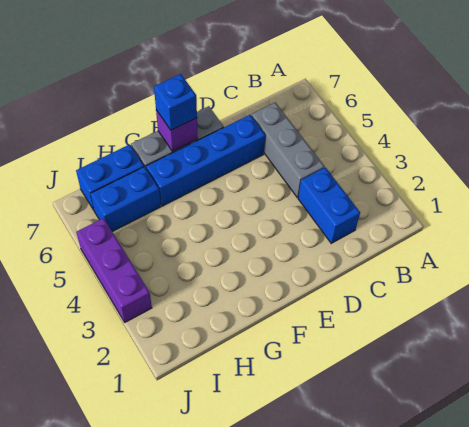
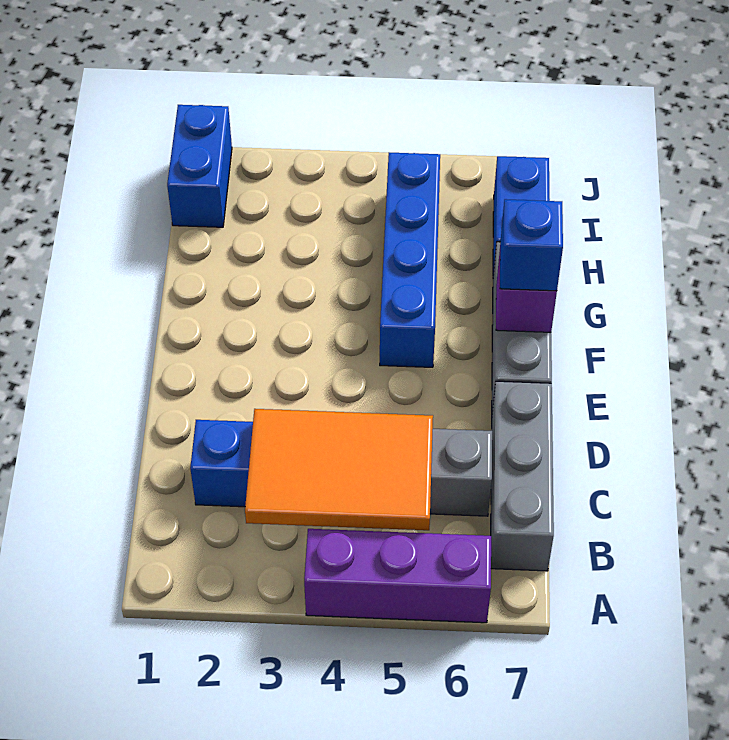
none -> orange 2x3 tile [245,409,433,530]
none -> grey 1x3 brick [491,381,554,571]
blue 1x4 brick [146,115,265,206] -> blue 1x4 brick moved to [380,153,440,367]
blue 1x2 brick [91,167,161,232] -> blue 1x2 brick moved to [167,105,232,227]
purple 1x3 brick [76,218,152,322] -> purple 1x3 brick moved to [304,529,491,623]

